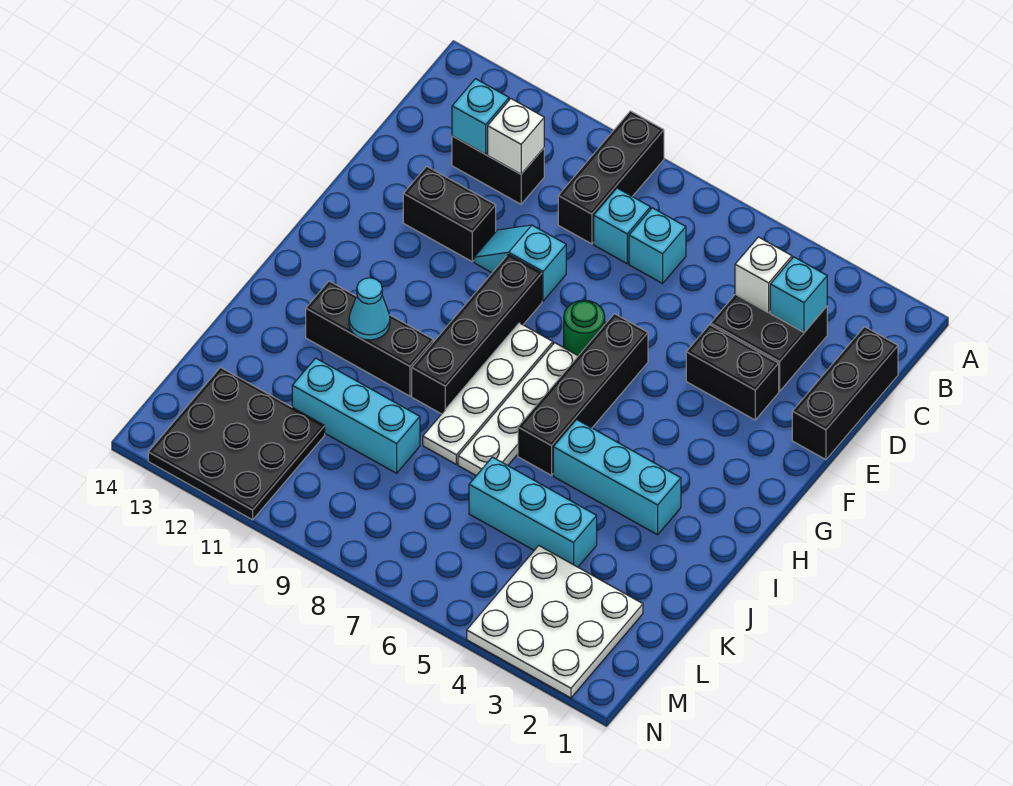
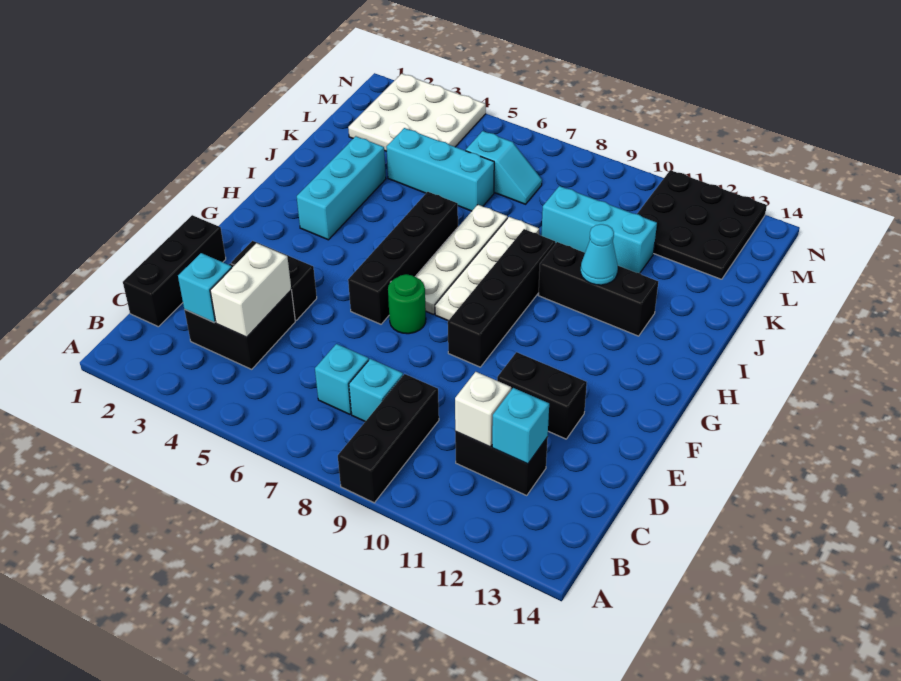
white 1x1 brick [735,237,792,313] -> white 1x2 brick [210,243,291,337]
cyan 1x2 slope [474,225,566,301] -> cyan 1x2 slope moved to [466,131,542,204]
cyan 1x3 brick [553,420,681,535] -> cyan 1x3 brick turned to [297,136,386,240]

